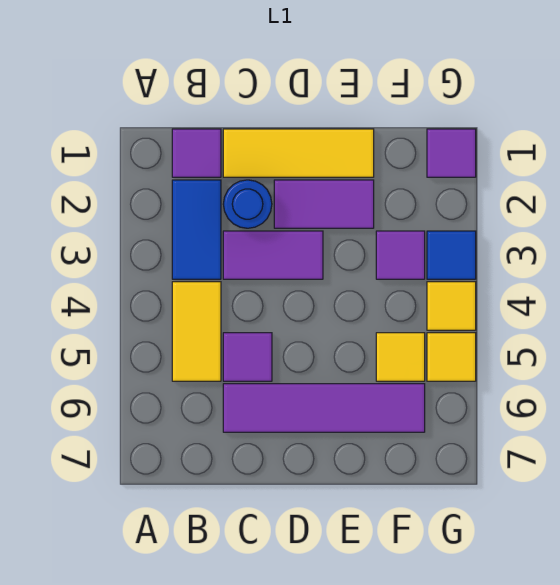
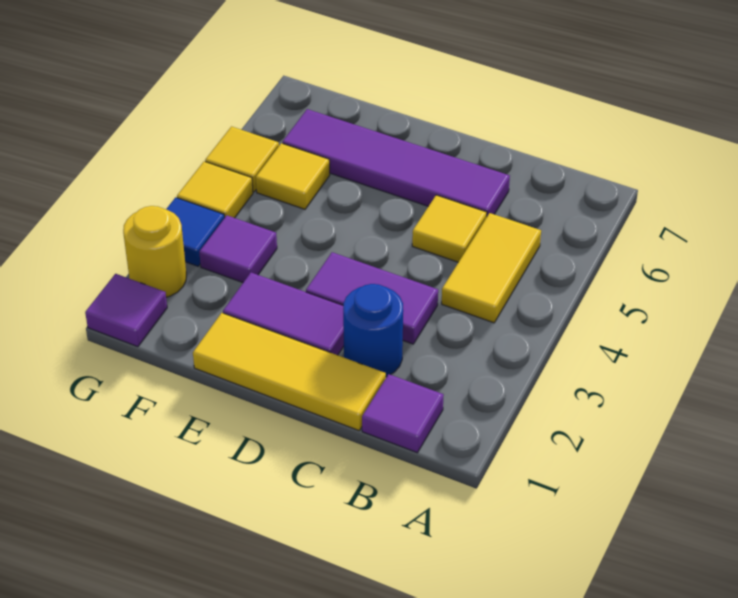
blue 1x2 tile [172,180,221,279] -> none
purple 1x1 tile [223,333,272,381] -> yellow 1x1 tile [412,195,487,262]
none -> yellow 1x1 round brick [123,206,186,297]

